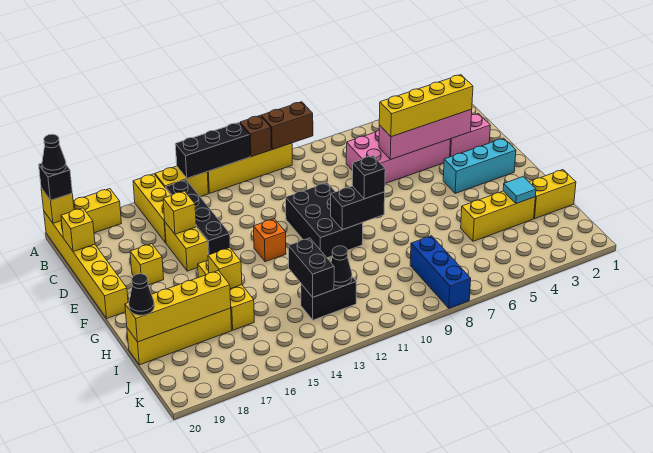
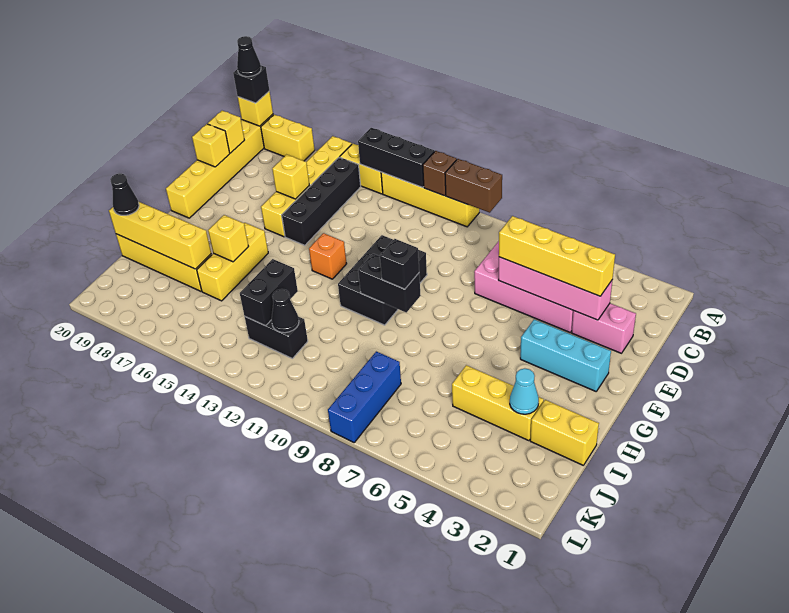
yellow 1x1 brick [130,244,164,285] -> yellow 1x1 brick moved to [192,124,230,167]
cyan 1x1 tile [503,177,536,204] -> cyan 1x1 cone [510,368,539,414]

